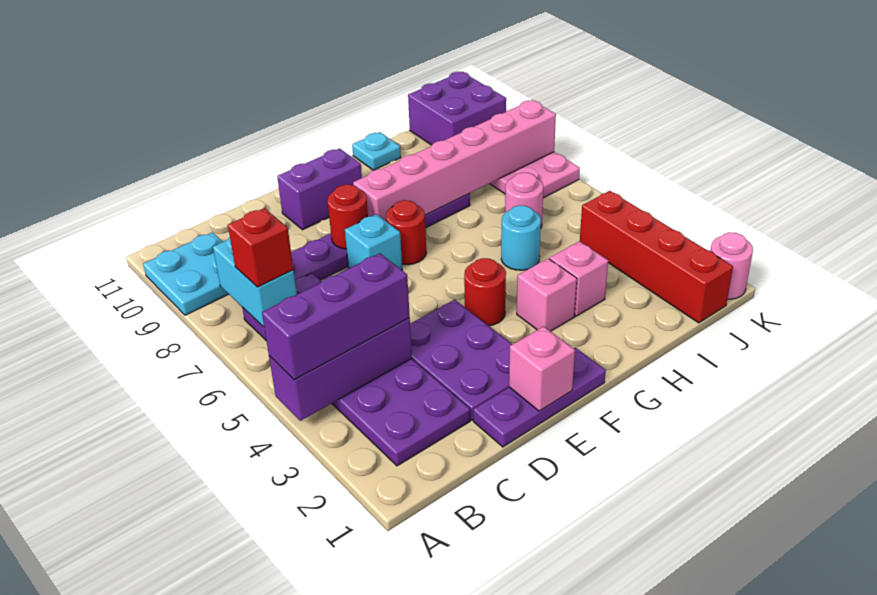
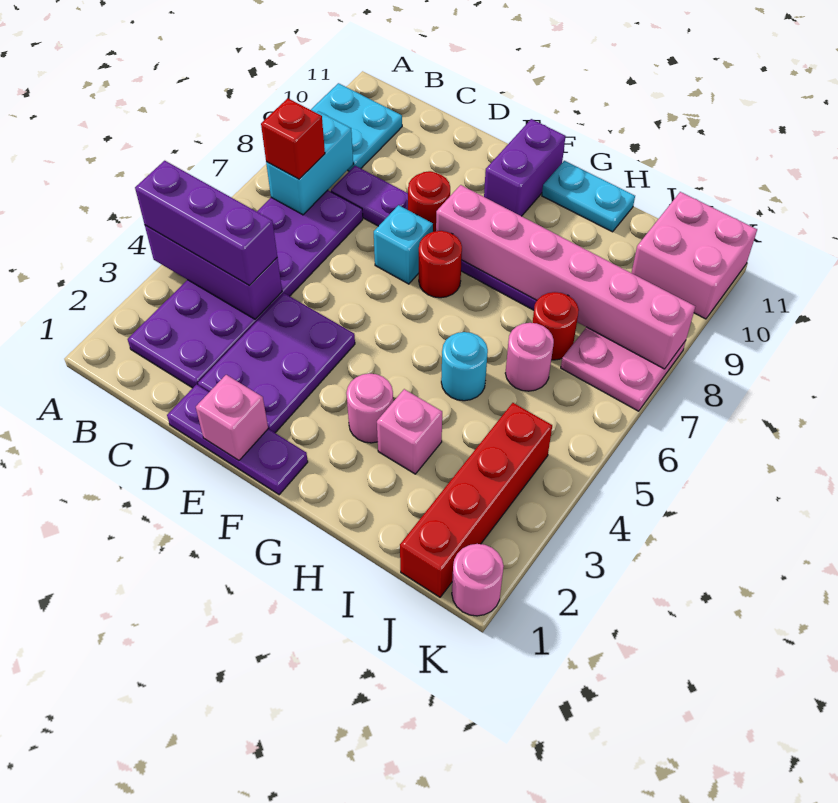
purple 1x2 brick [277,149,362,230] -> purple 1x2 brick turned to [484,119,566,216]
red 1x1 round brick [464,258,506,326] -> red 1x1 round brick moved to [533,292,579,360]
pink 1x1 brick [517,258,577,331] -> pink 1x1 round brick [346,373,393,443]
cyan 1x1 plate [352,132,401,170] -> cyan 1x2 plate [542,161,635,232]
purple 2x2 brick [408,72,506,145] -> pink 2x2 brick [632,192,757,319]

